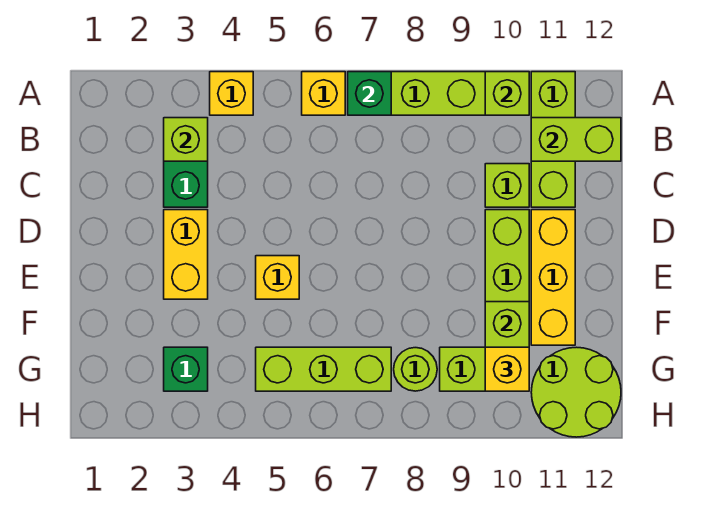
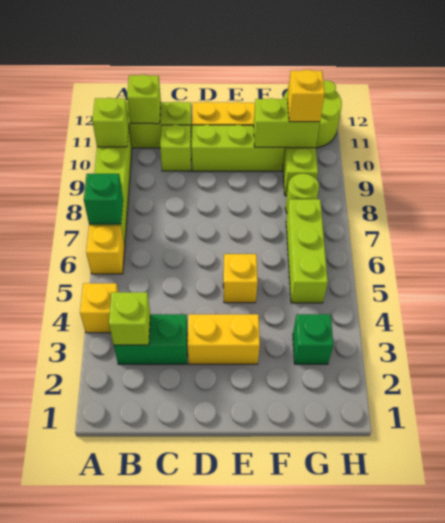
lime 1x2 brick [531,118,621,161] -> lime 1x1 brick [127,75,161,124]

